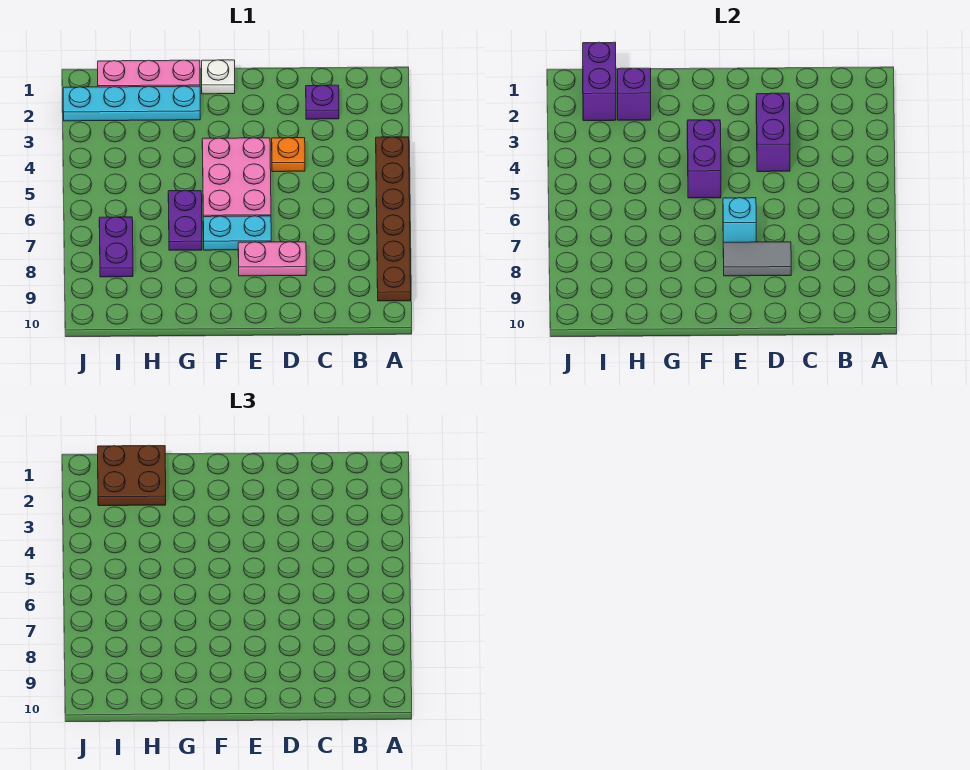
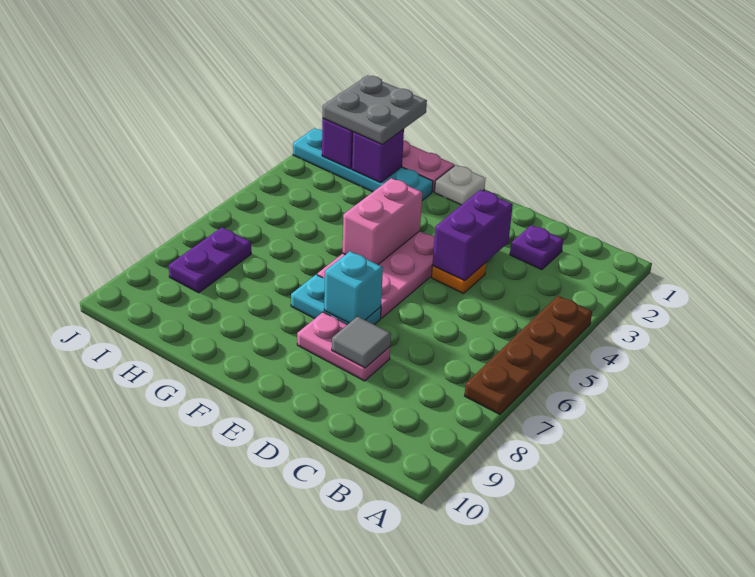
brown 1x6 plate [376,137,411,301] -> brown 1x4 plate [465,296,592,414]
grey 1x2 tile [723,242,791,276] -> grey 1x1 tile [332,316,391,368]
purple 1x2 brick [687,120,721,198] -> pink 1x2 brick [343,178,422,265]
purple 1x2 plate [168,190,202,250] -> none
brown 2x2 plate [98,445,166,506] -> grey 2x2 plate [322,75,427,144]

